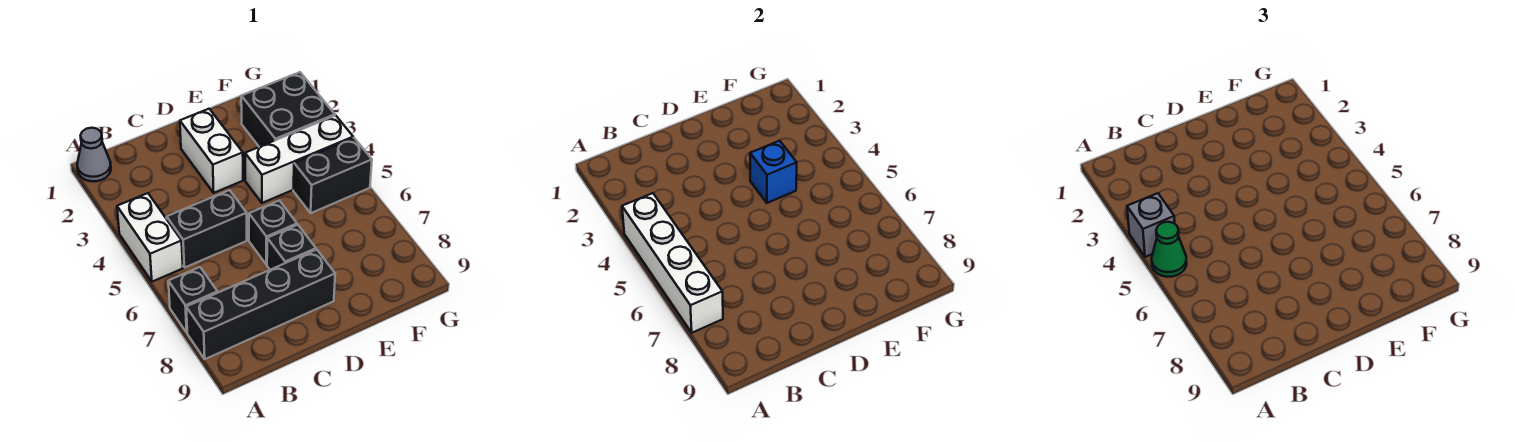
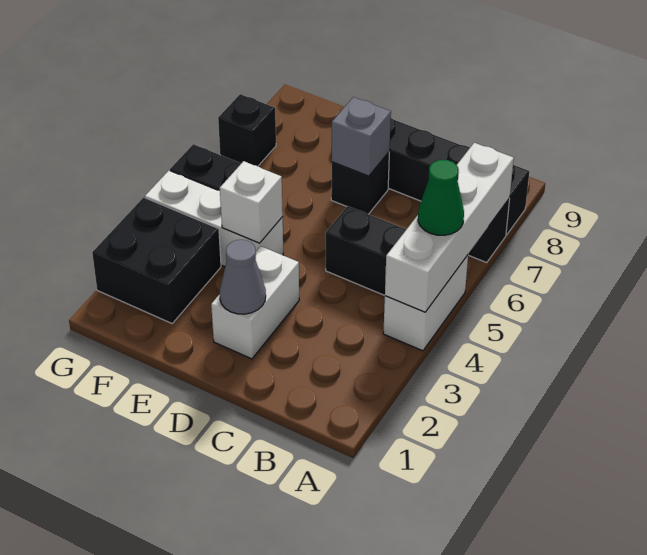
grey 1x1 cone [77,128,111,181] -> grey 1x1 cone moved to [220,240,266,314]
grey 1x1 brick [1127,193,1175,257] -> grey 1x1 brick moved to [332,97,391,176]
black 1x1 brick [249,200,297,264] -> black 1x1 brick moved to [218,94,276,166]
blue 1x1 brick [750,141,797,203] -> white 1x1 brick [220,161,283,243]

